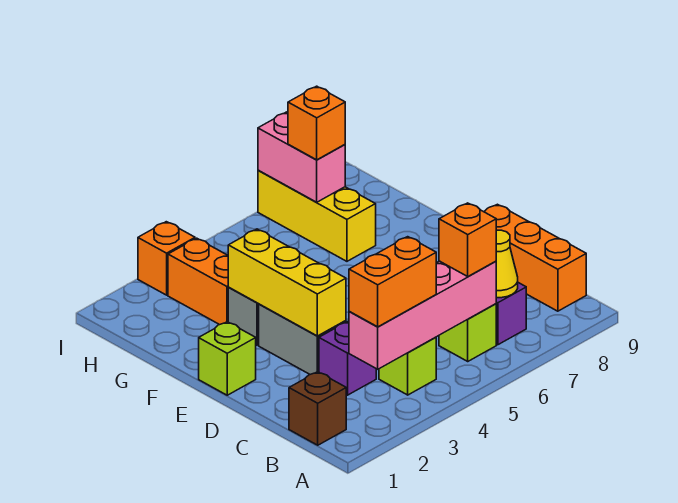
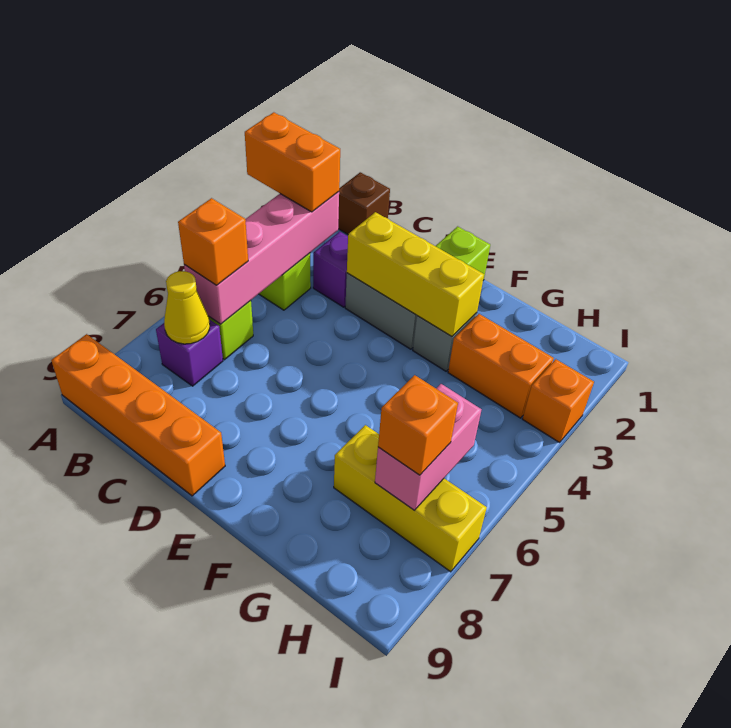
orange 1x2 brick [349,237,436,327] -> orange 1x2 brick turned to [245,112,340,212]
orange 1x3 brick [484,204,586,311] -> orange 1x4 brick [51,334,225,496]
pink 1x2 brick [258,112,345,202] -> pink 1x2 brick turned to [375,384,482,510]

